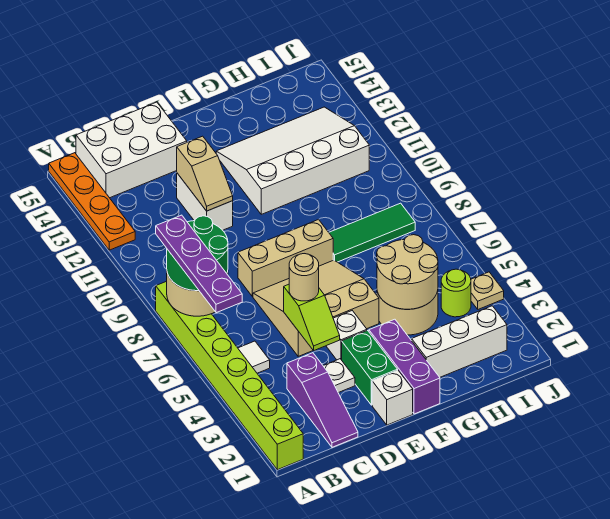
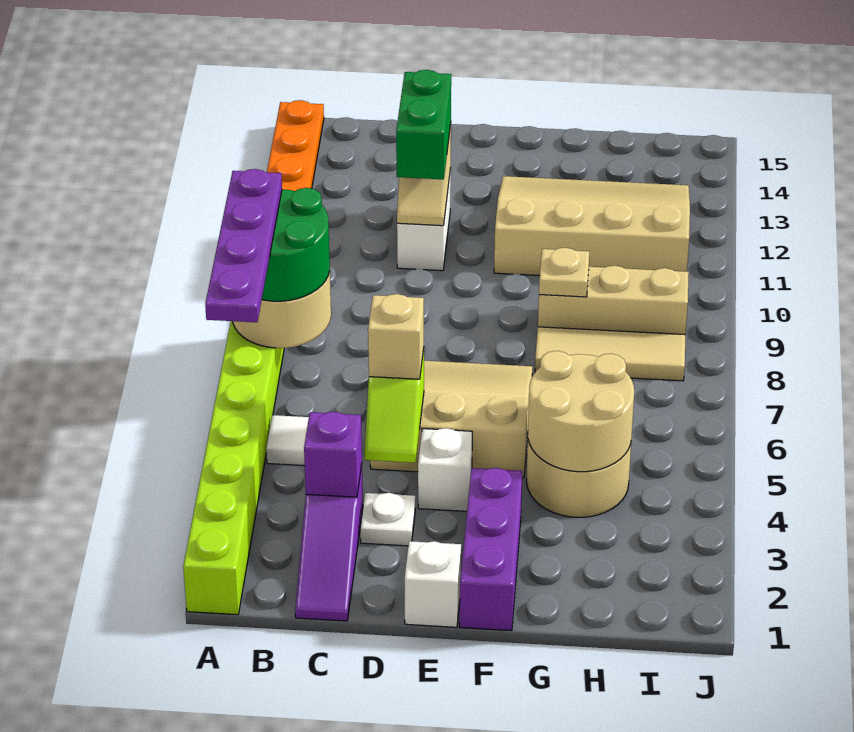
white 2x3 brick [76,102,187,198] -> none
none -> purple 1x1 brick [304,412,362,497]
tan 1x1 round brick [289,254,319,301] -> tan 1x1 brick [368,294,424,379]
tan 1x3 brick [238,219,333,297] -> tan 1x3 brick moved to [538,266,689,335]
green 1x2 brick [342,330,398,405] -> green 1x2 brick moved to [396,70,451,179]
white 3x4 slope [216,107,369,214] -> tan 3x4 slope [494,176,690,276]
white 1x3 brick [412,306,507,377] -> none
green 1x3 tile [329,203,415,262] -> tan 1x3 tile [535,327,685,381]
lime 1x1 round brick [441,269,471,317] -> none
tan 1x1 plate [471,272,504,309] -> tan 1x1 plate moved to [539,248,589,297]

